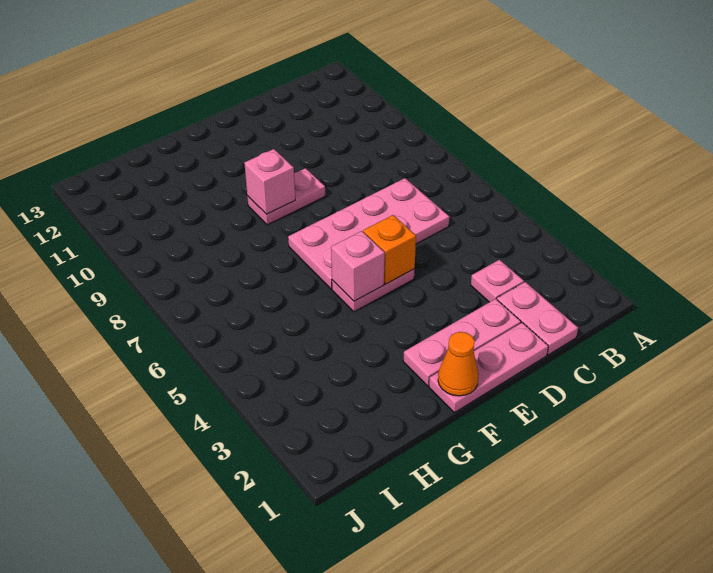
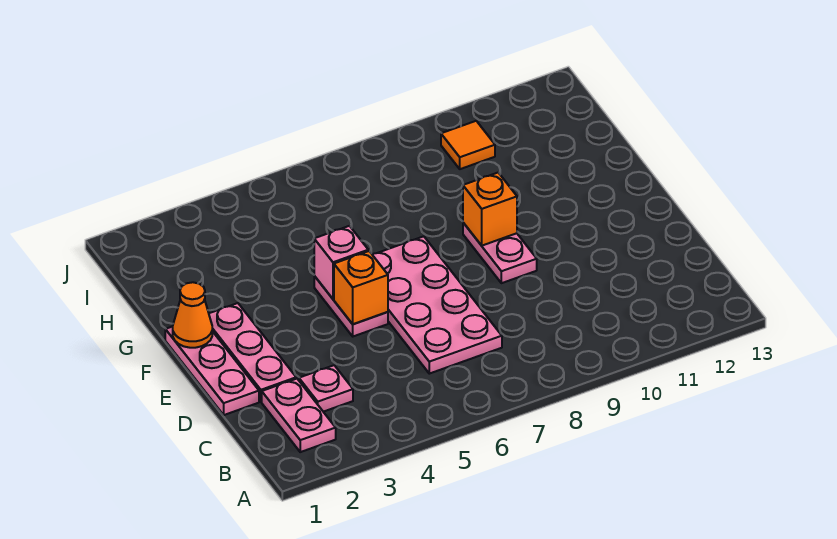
pink 1x2 plate [497,282,578,355] -> pink 1x2 plate turned to [262,379,336,452]
pink 1x1 brick [244,149,295,214] -> orange 1x1 brick [463,173,517,246]
none -> orange 1x1 tile [441,121,495,169]

